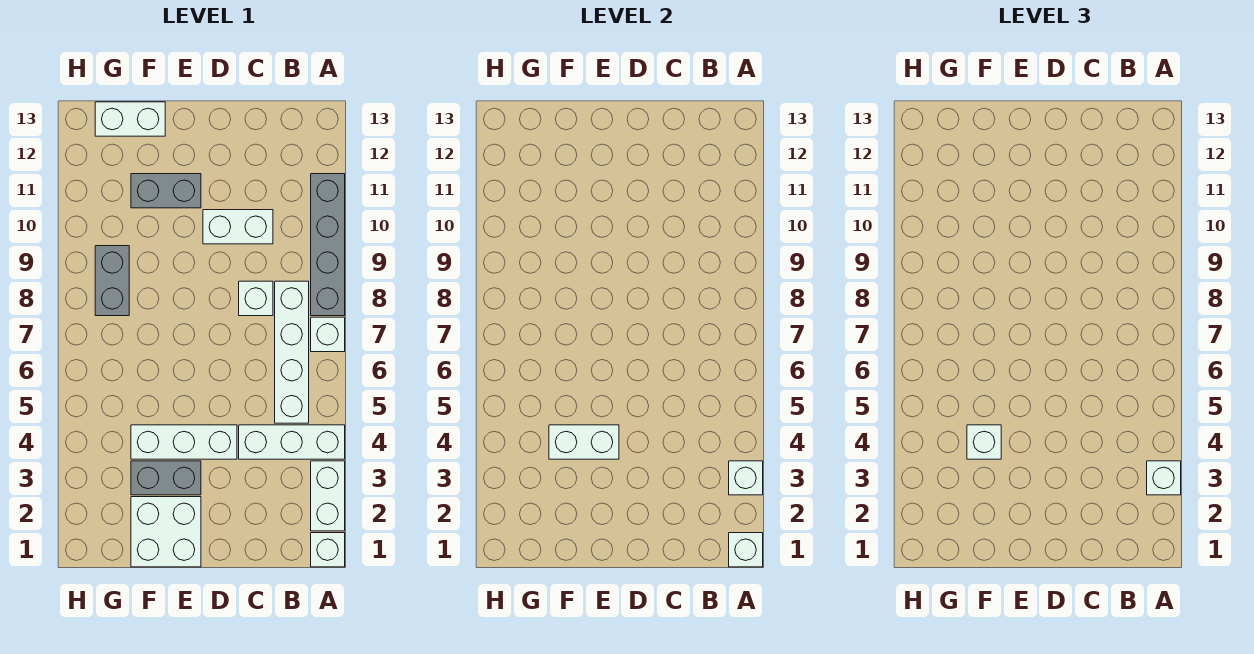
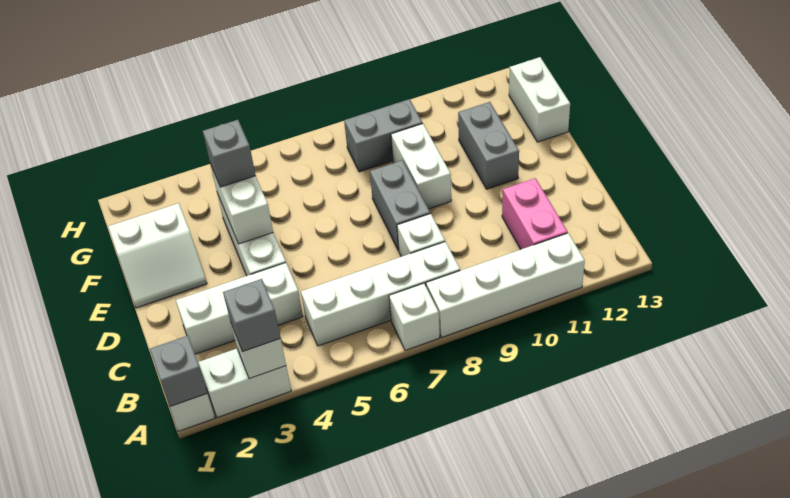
white 1x1 brick [729,533,763,567] -> grey 1x1 brick [150,336,207,407]
white 1x1 brick [1147,461,1181,495] -> grey 1x1 brick [223,279,280,352]
white 1x3 brick [239,425,345,459] -> white 1x3 brick turned to [176,263,303,354]
grey 1x4 brick [311,174,345,316] -> white 1x4 brick [426,233,585,337]
none -> pink 1x2 brick [502,178,568,250]
white 1x2 brick [203,210,273,244] -> white 1x2 brick moved to [391,124,451,209]
white 2x2 brick [131,497,201,567] -> white 2x2 slope [108,203,207,308]
grey 1x2 brick [131,461,201,495] -> grey 1x2 brick moved to [370,160,430,251]
white 1x1 brick [967,425,1001,459] -> grey 1x1 brick [203,120,256,187]

